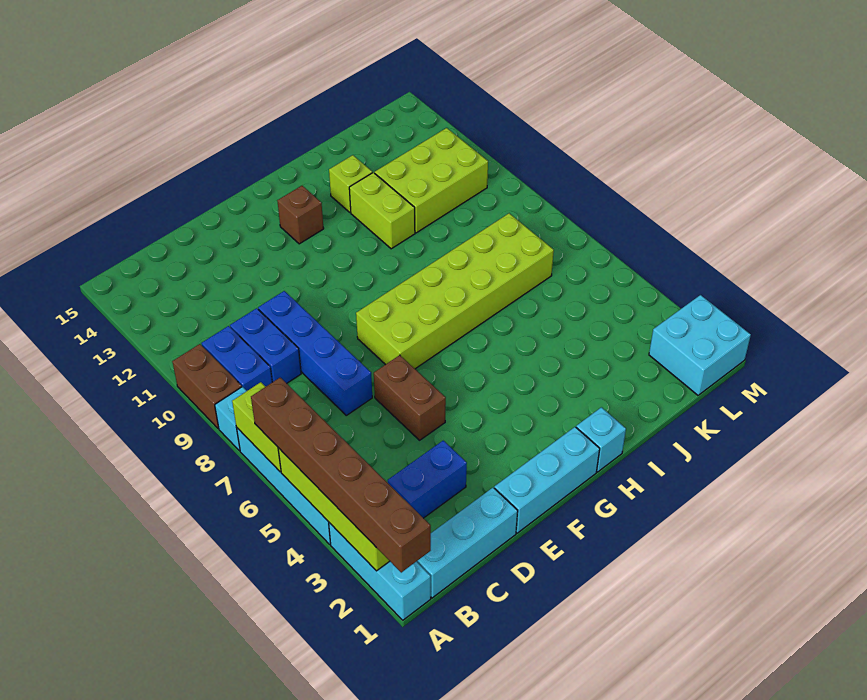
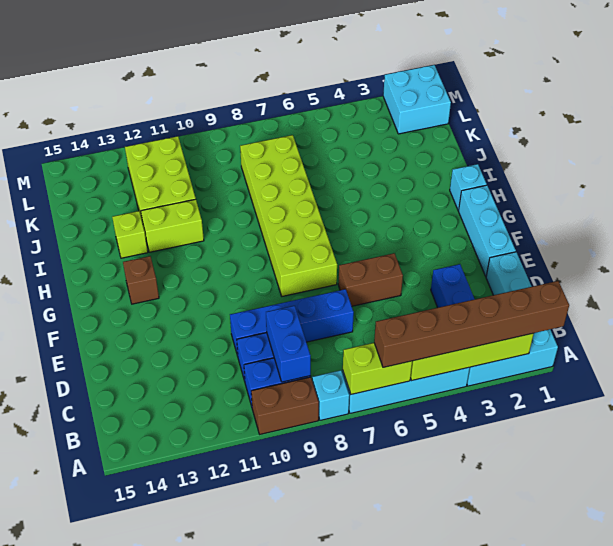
none -> blue 1x2 brick [266,306,311,382]

